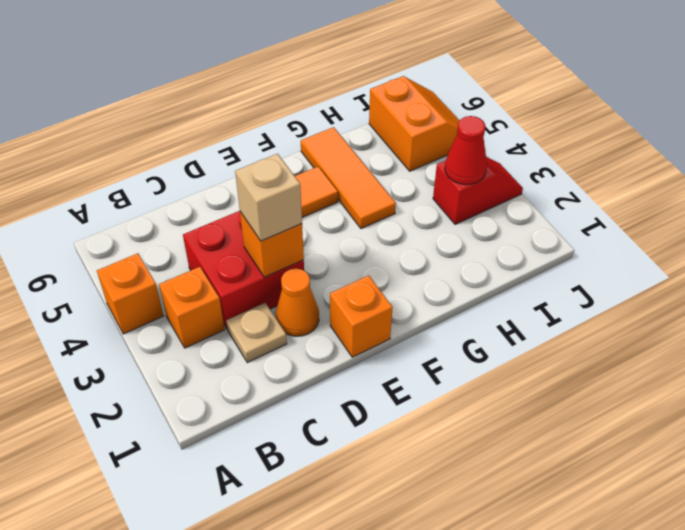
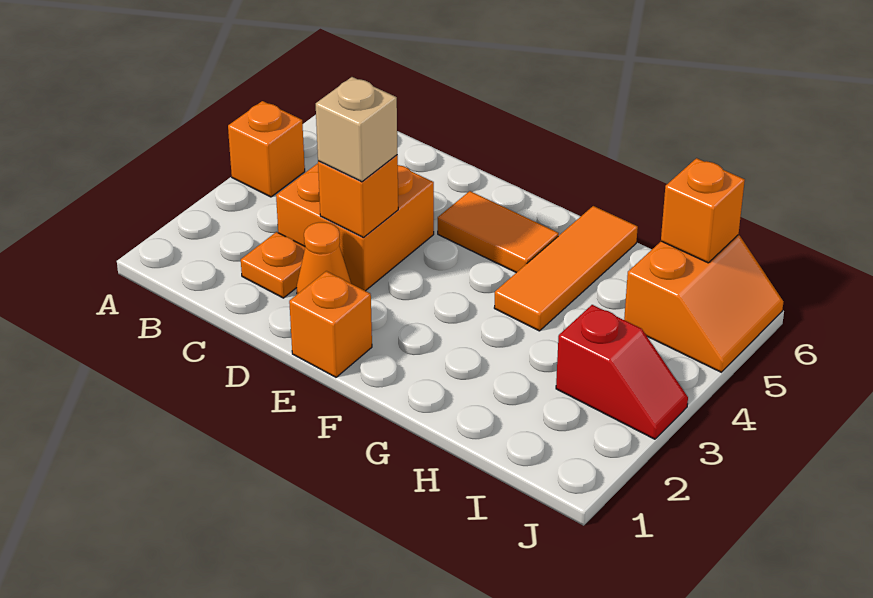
orange 1x1 brick [159,267,225,348] -> orange 1x1 brick moved to [661,158,745,263]
tan 1x1 plate [226,303,287,363] -> orange 1x1 plate [241,232,305,298]
red 2x2 brick [183,211,304,329] -> orange 2x2 brick [276,163,434,291]
red 1x1 cone [445,116,487,185] -> none

